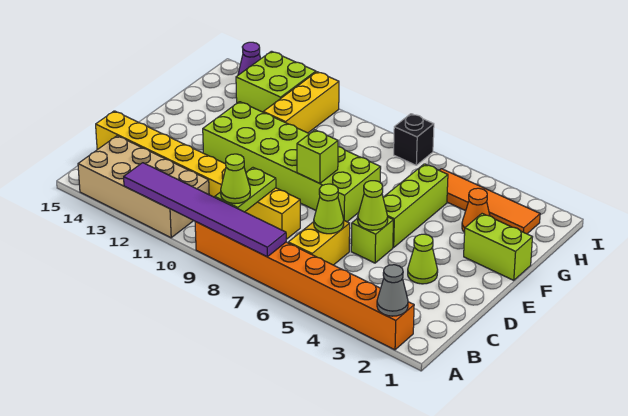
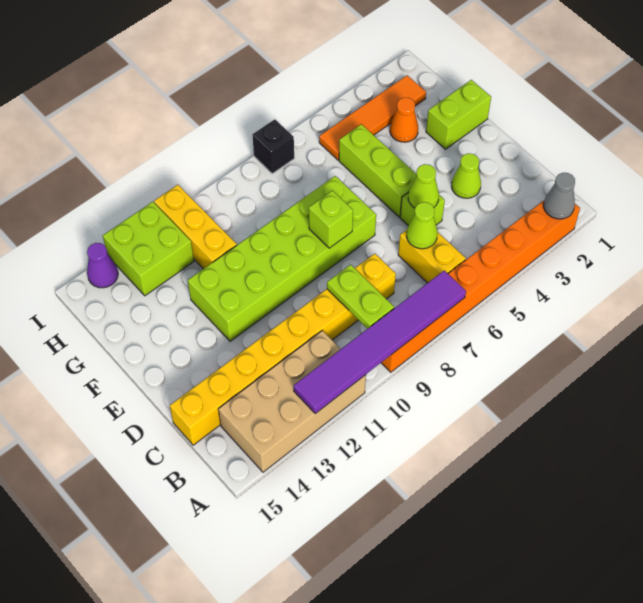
lime 1x1 cone [221,154,250,204] -> none

